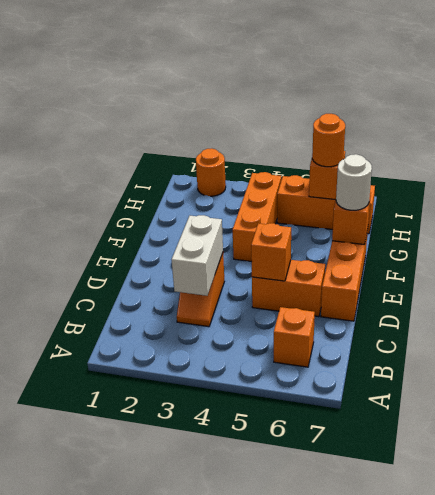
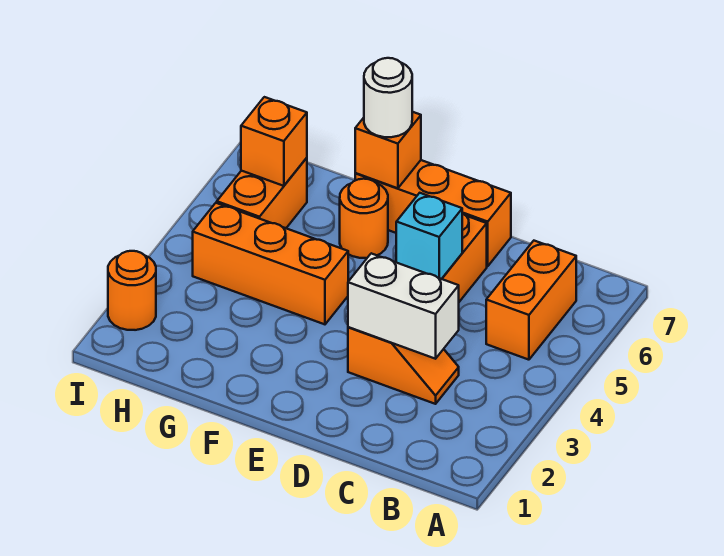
orange 1x1 brick [274,307,315,367] -> orange 1x2 brick [486,241,576,360]
orange 1x1 brick [251,223,291,281] -> cyan 1x1 brick [396,193,462,279]
orange 1x3 brick [277,175,375,234] -> orange 1x2 brick [217,158,307,228]
orange 1x1 round brick [312,114,345,167] -> orange 1x1 round brick moved to [340,179,388,258]

